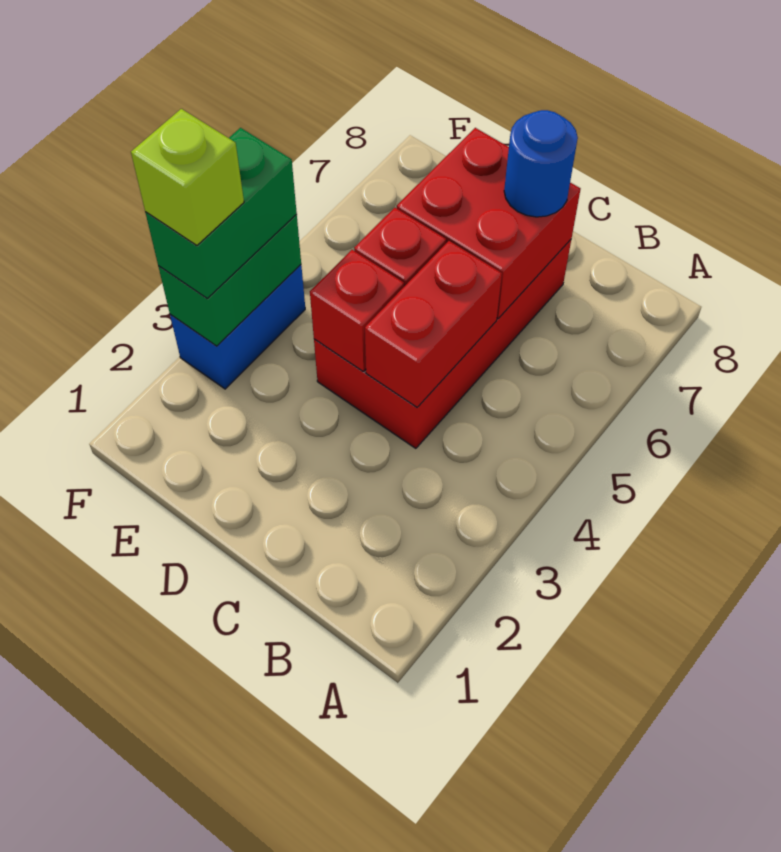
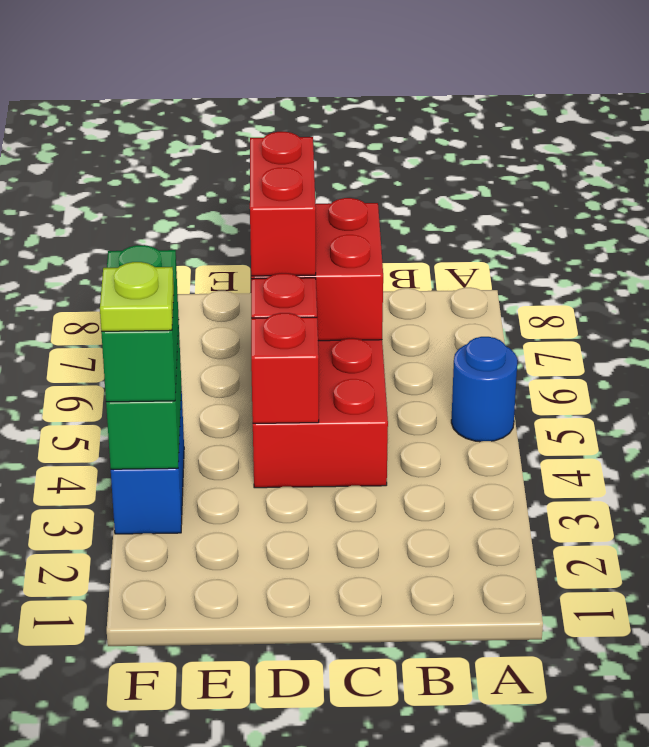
red 1x2 brick [365,241,502,407] -> red 1x2 brick moved to [250,132,316,276]
blue 1x1 round brick [504,110,578,217] -> blue 1x1 round brick moved to [451,337,518,442]
lime 1x1 brick [131,109,244,245] -> lime 1x1 plate [100,262,174,331]

